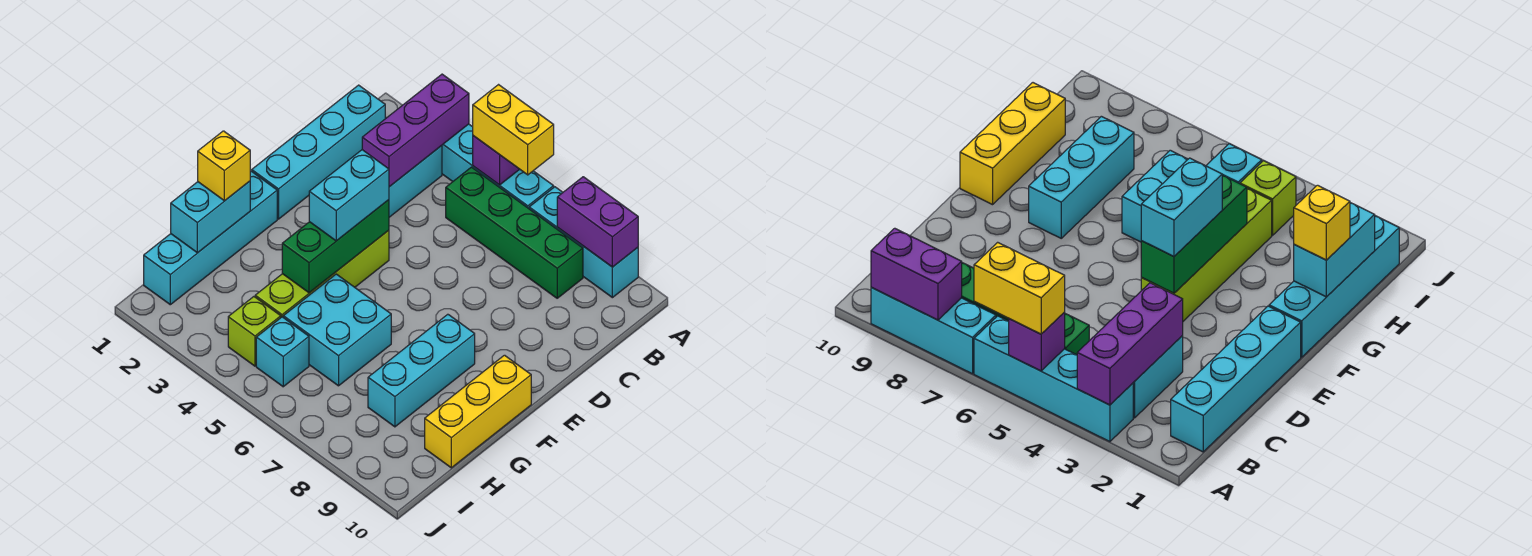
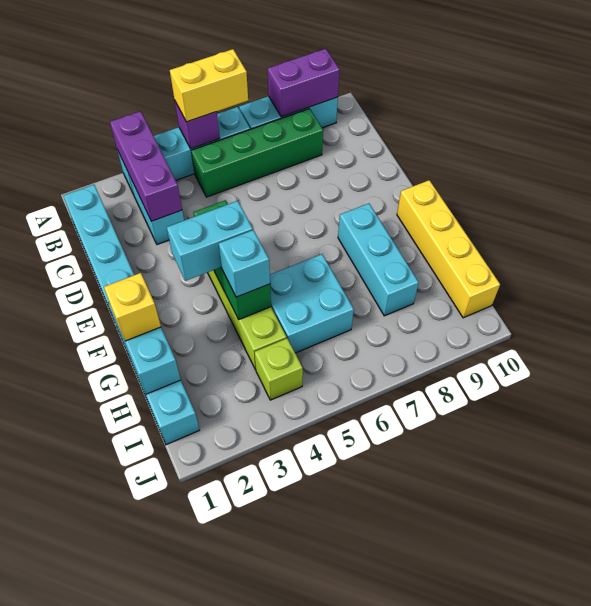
cyan 1x2 brick [309,150,389,241] -> cyan 1x2 brick turned to [167,201,253,281]
yellow 1x3 brick [425,355,531,468] -> yellow 1x4 brick [397,180,500,318]
cyan 1x1 brick [256,317,309,387] -> cyan 1x1 brick moved to [219,230,270,297]

